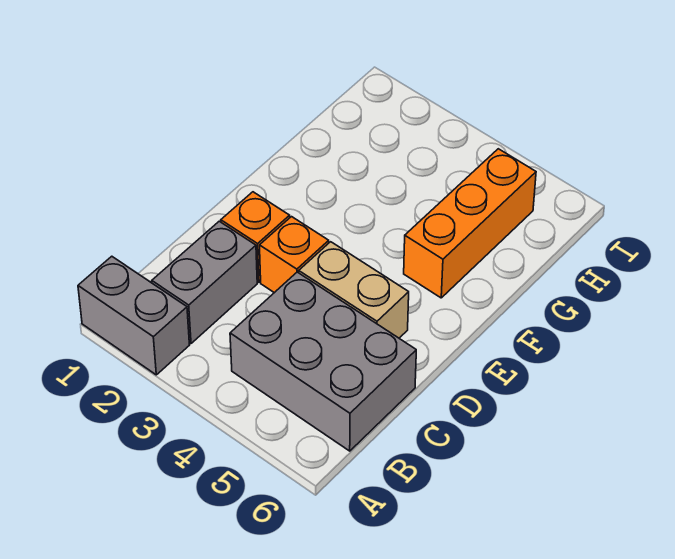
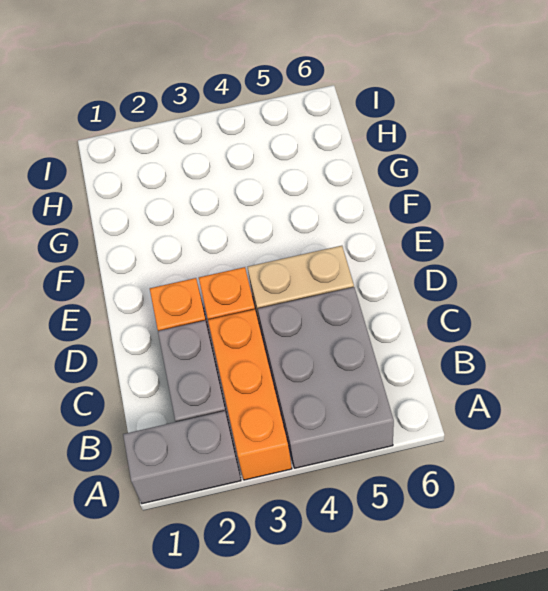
grey 2x3 brick [230,272,416,451] -> grey 2x3 brick turned to [258,287,394,468]
orange 1x3 brick [404,149,536,298] -> orange 1x3 brick moved to [208,309,292,480]

